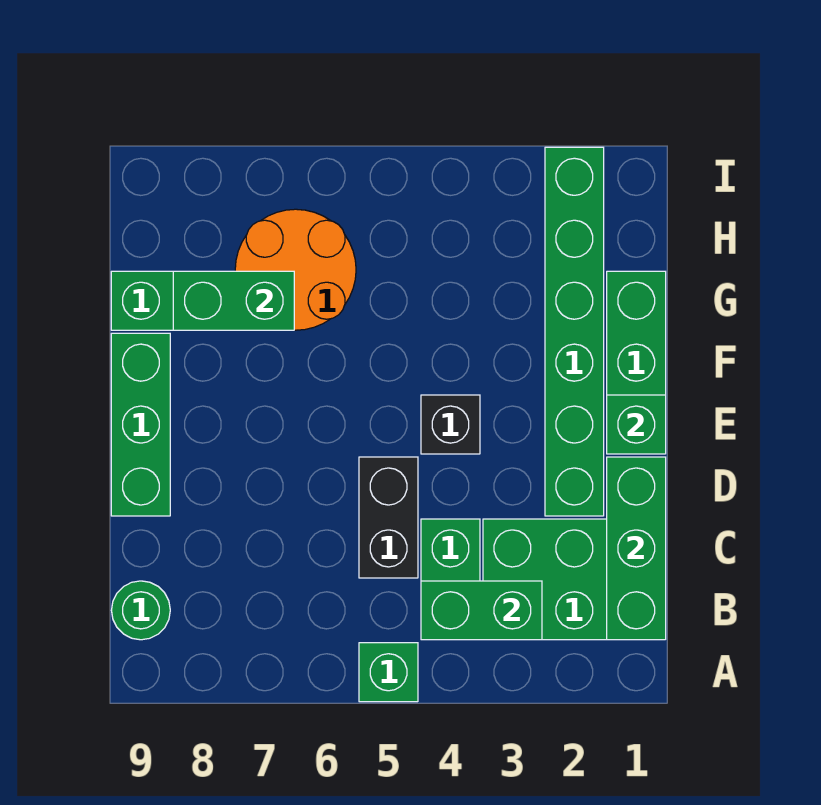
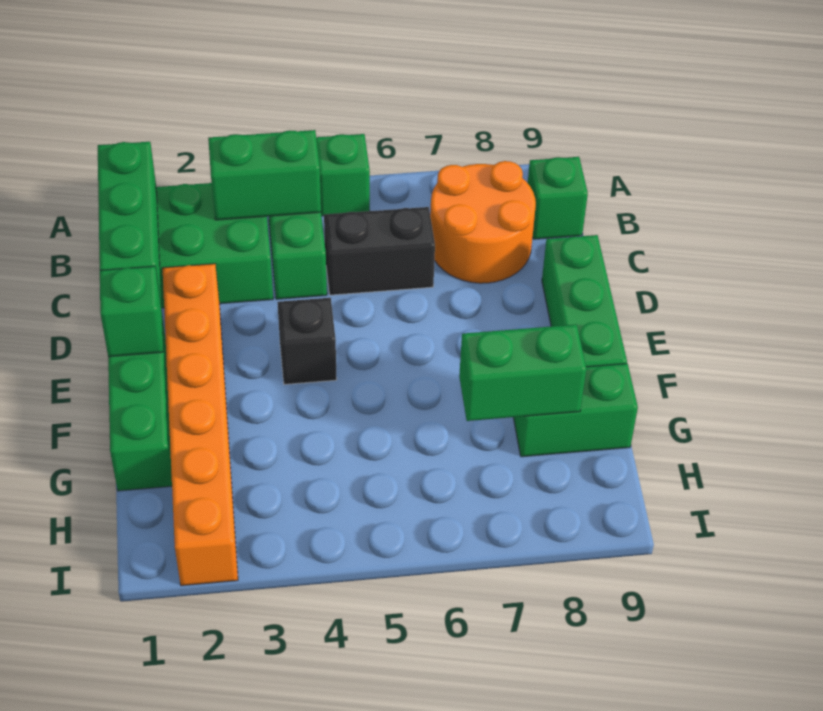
green 1x1 round brick [111,581,170,640] -> green 1x1 brick [528,157,588,239]
black 1x2 brick [359,457,418,578] -> black 1x2 brick turned to [324,207,435,295]
green 1x6 brick [545,147,604,516] -> orange 1x6 brick [163,264,238,586]
orange 2x2 round brick [235,209,356,330] -> orange 2x2 round brick moved to [430,161,536,283]

